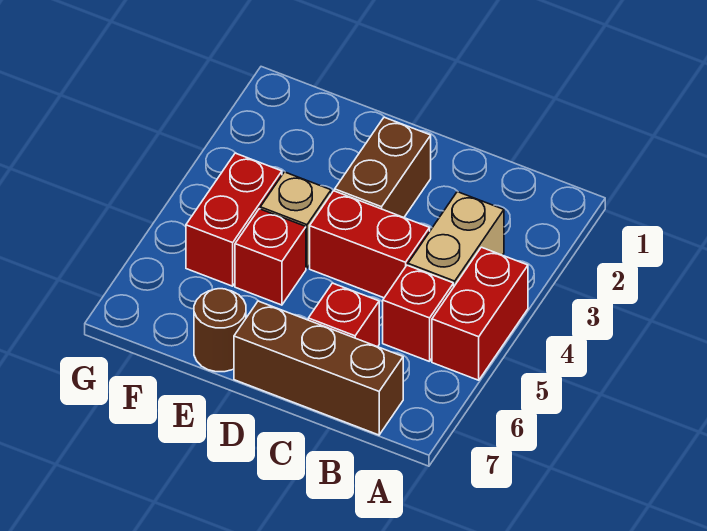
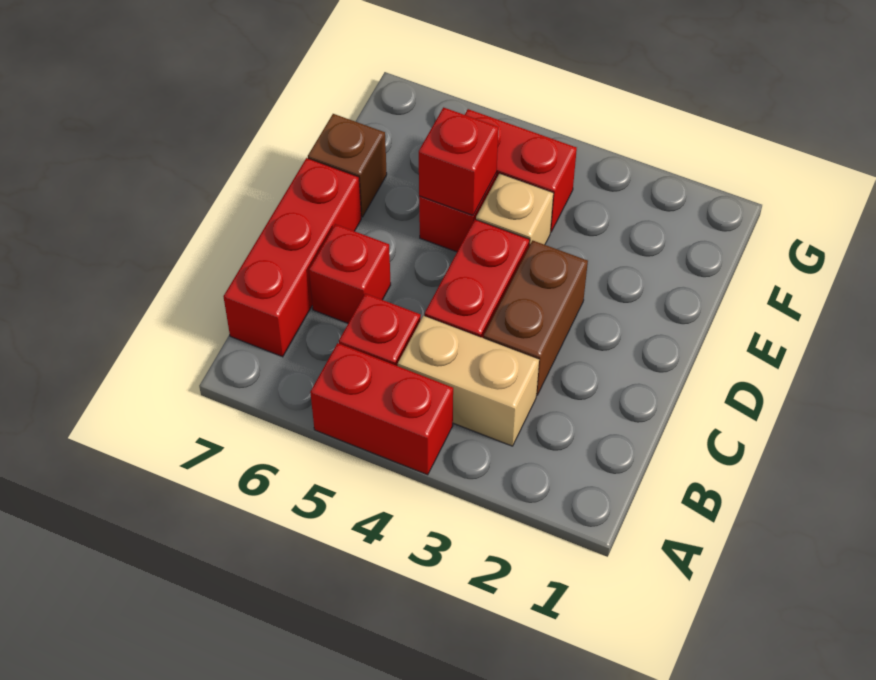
brown 1x3 brick [234,301,403,435] -> red 1x3 brick [224,158,361,357]
brown 1x2 brick [335,117,431,217] -> brown 1x2 brick turned to [483,240,588,396]
none -> red 1x1 brick [419,107,499,215]
brown 1x1 round brick [194,289,246,372] -> brown 1x1 brick [308,114,387,217]

